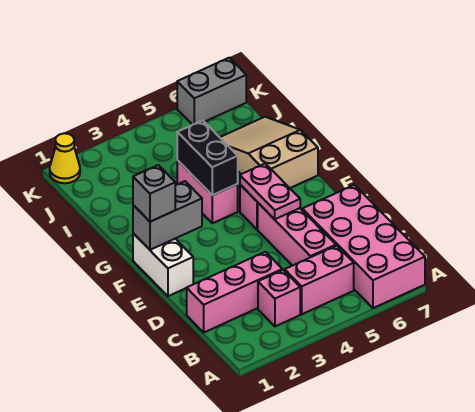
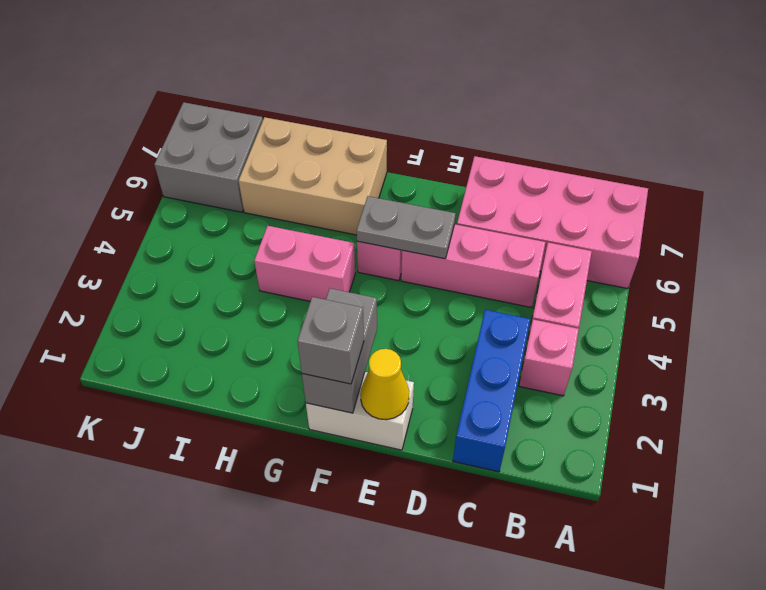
pink 1x3 brick [187,252,282,332] -> blue 1x3 brick [453,310,530,472]
pink 1x2 plate [240,164,300,219] -> grey 1x2 plate [357,196,456,259]
black 1x2 brick [177,120,238,195] -> none
tan 2x3 slope [220,117,318,188] -> tan 2x3 brick [239,117,387,235]
yellow 1x1 cone [50,133,80,183] -> yellow 1x1 cone moved to [360,349,409,420]
grey 1x2 brick [177,58,246,125] -> grey 2x2 brick [154,102,263,212]

